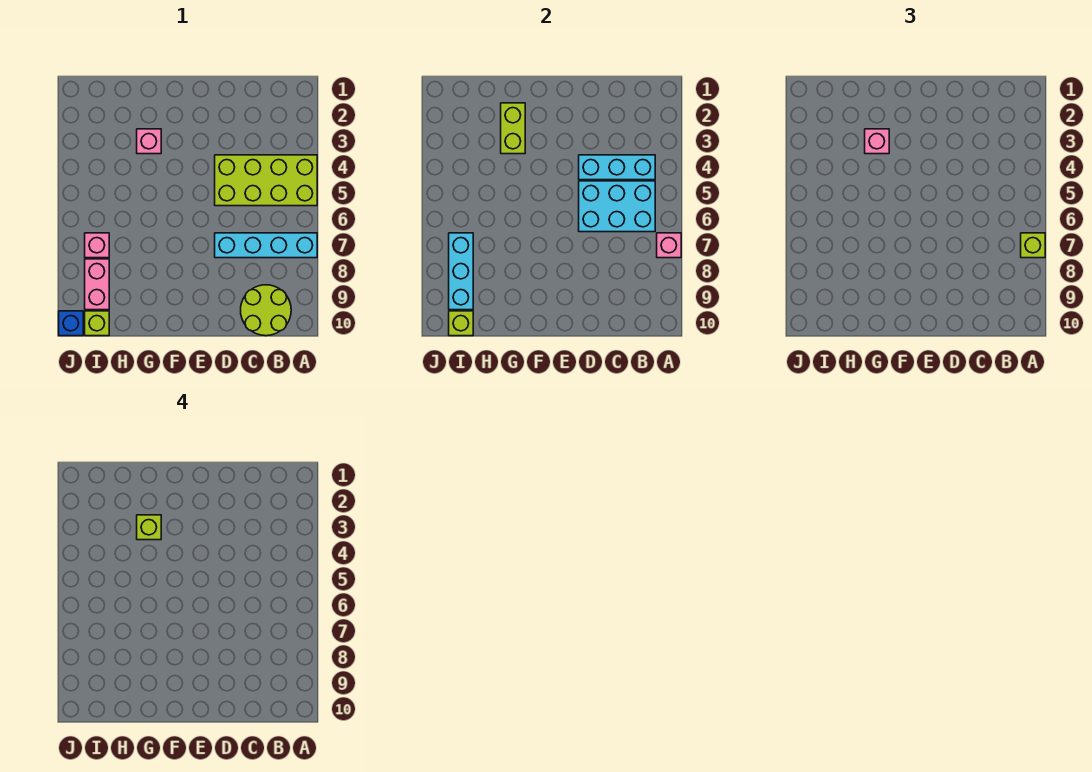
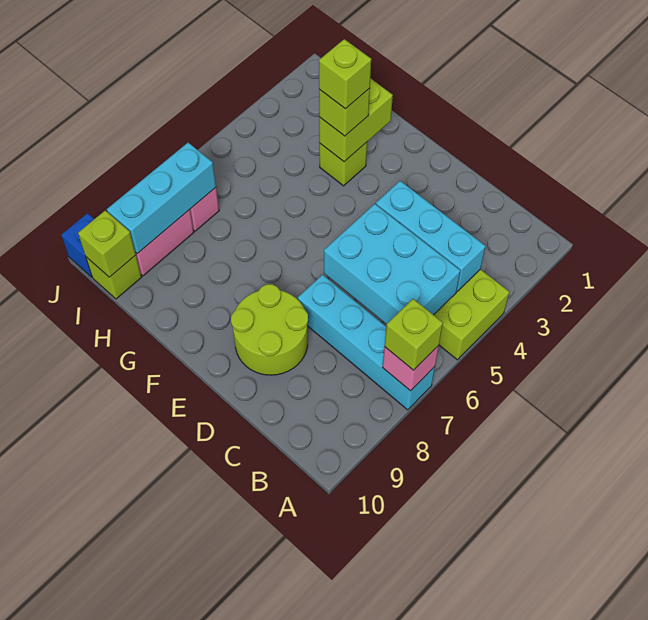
lime 2x2 round brick [241,285,291,336] -> lime 2x2 round brick moved to [231,284,308,375]
pink 1x1 brick [137,129,161,154] -> lime 1x1 brick [319,142,367,186]
pink 1x1 brick [865,129,889,154] -> lime 1x1 brick [319,88,370,136]

